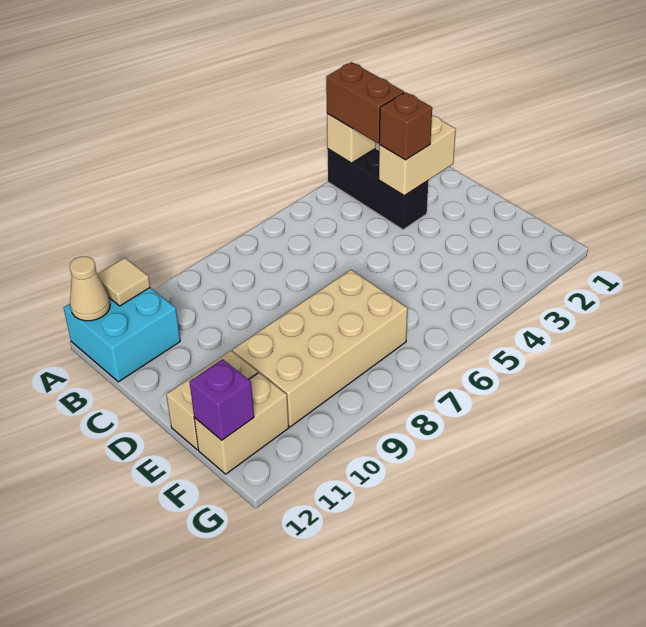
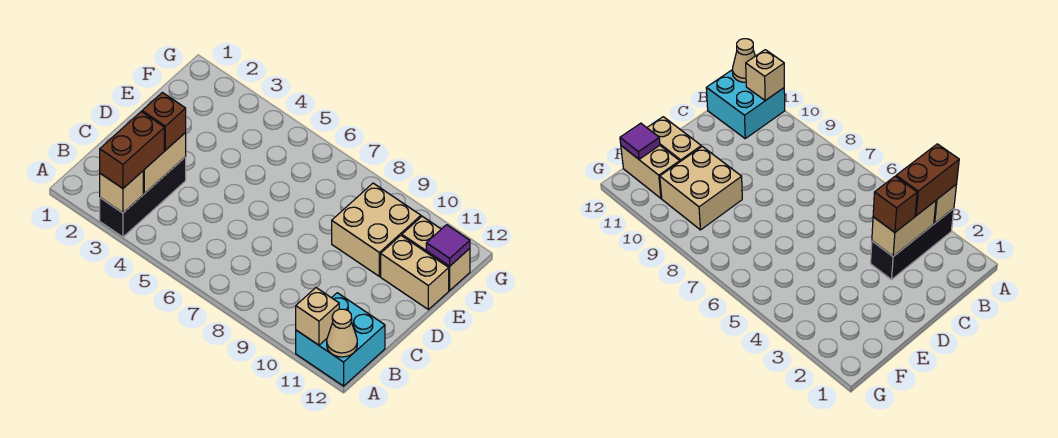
tan 1x1 tile [98,258,150,306] -> tan 1x1 brick [296,288,339,345]
tan 1x2 brick [379,116,456,196] -> tan 1x2 brick turned to [143,133,186,194]
tan 2x4 brick [232,270,408,427] -> tan 2x2 brick [332,183,421,276]
purple 1x1 brick [190,359,254,440] -> purple 1x1 tile [426,225,470,266]

